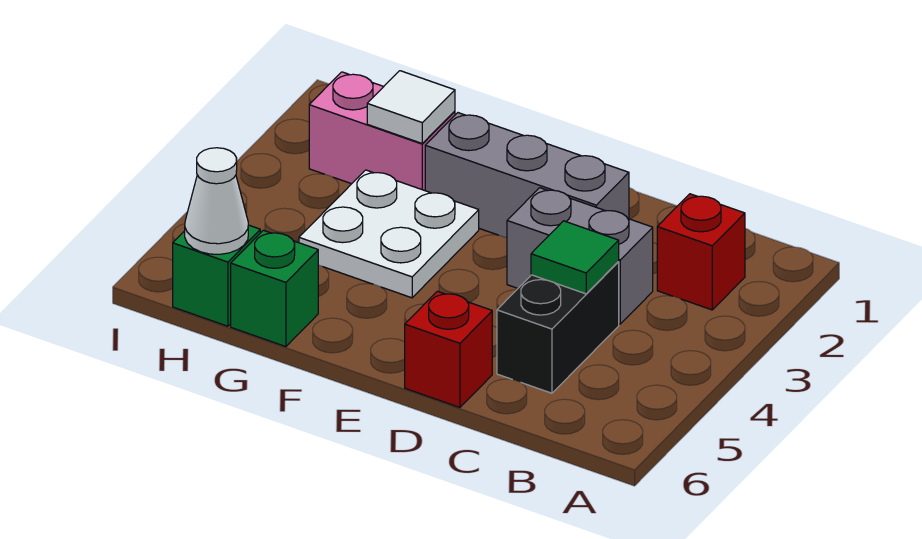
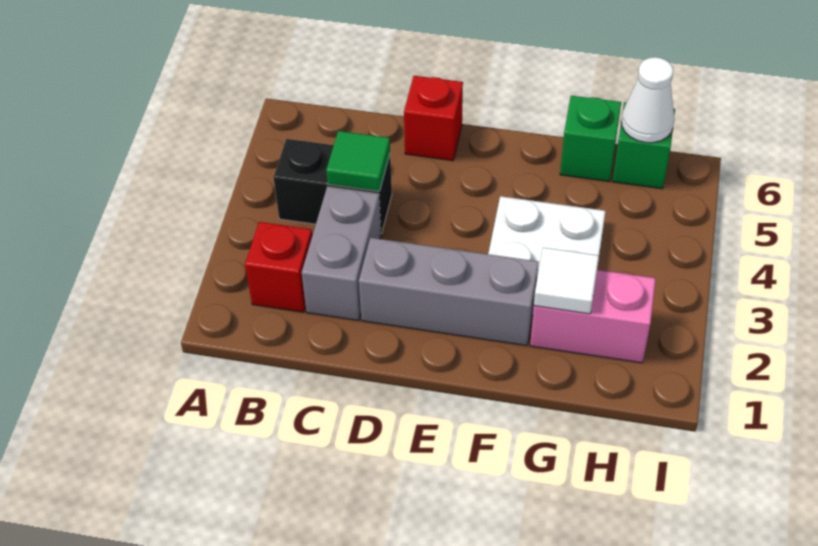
grey 1x2 brick [507,188,653,324] -> grey 1x2 brick turned to [302,187,381,321]
black 1x2 brick [497,262,619,393] -> black 1x2 brick turned to [274,139,392,234]

